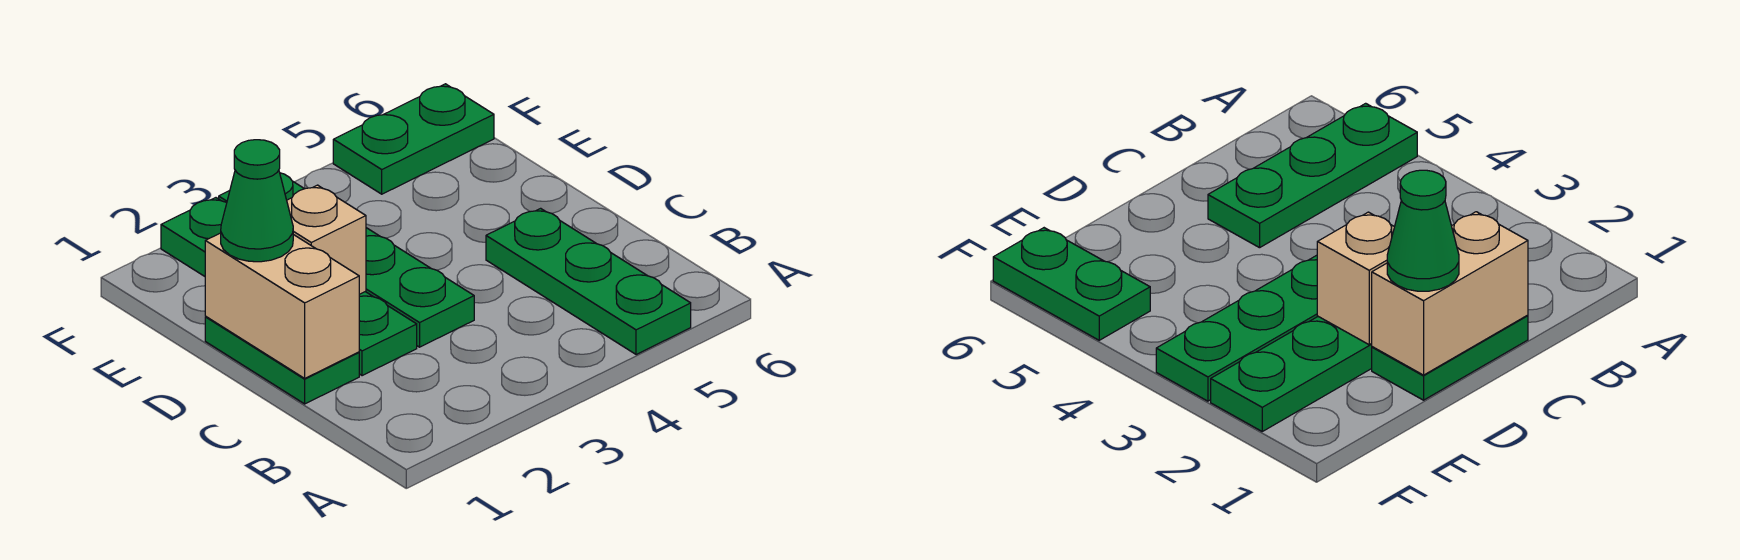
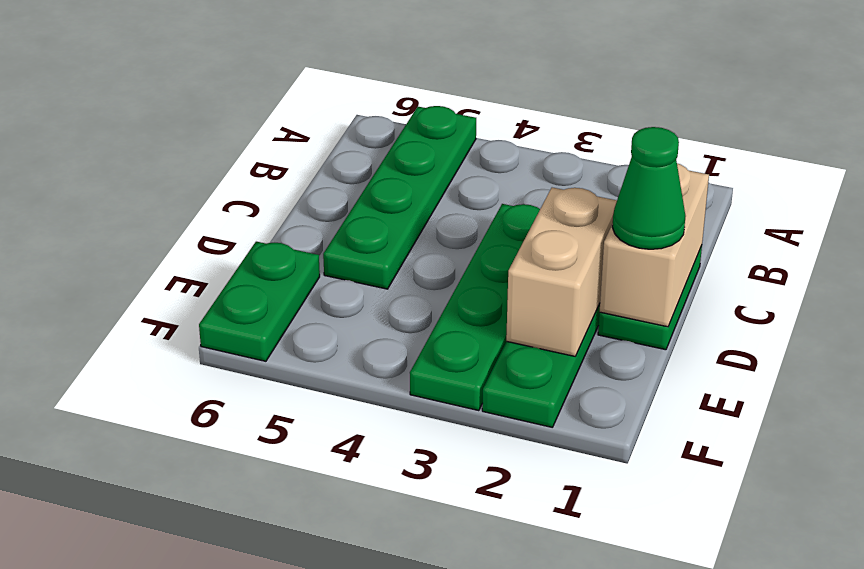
green 1x3 plate [486,208,691,355] -> green 1x4 plate [323,106,476,289]
tan 1x1 brick [287,185,366,294] -> tan 1x2 brick [506,188,617,356]
green 1x2 plate [333,84,494,194] -> green 1x2 plate turned to [199,242,320,361]

